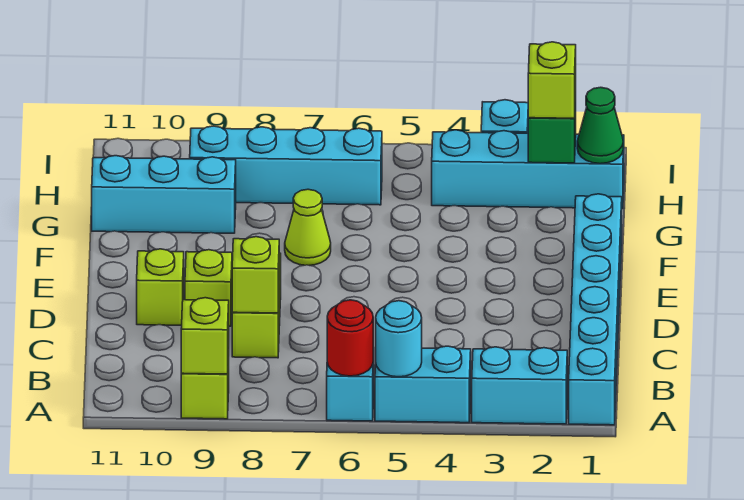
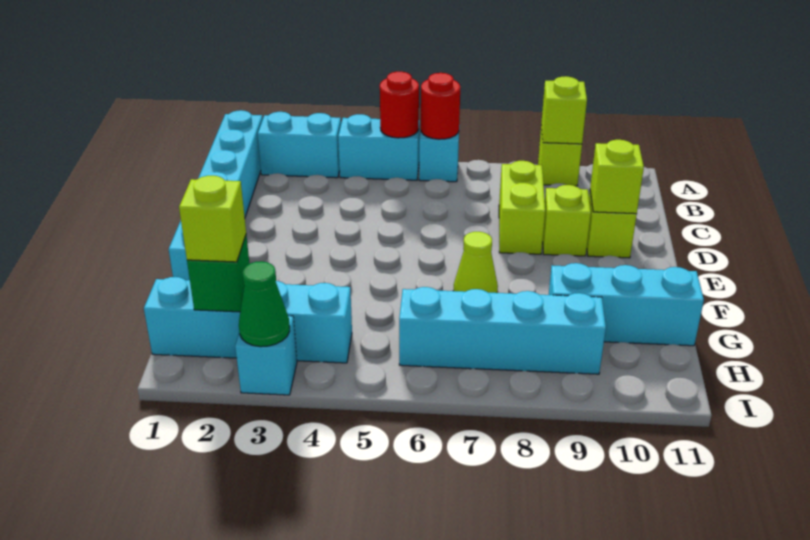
cyan 1x1 round brick [376,301,422,377] -> red 1x1 round brick [380,72,419,138]
lime 1x1 brick [232,237,279,313] -> lime 1x1 brick moved to [590,140,644,214]
green 1x1 cone [577,87,623,164] -> green 1x1 cone moved to [239,261,290,347]

